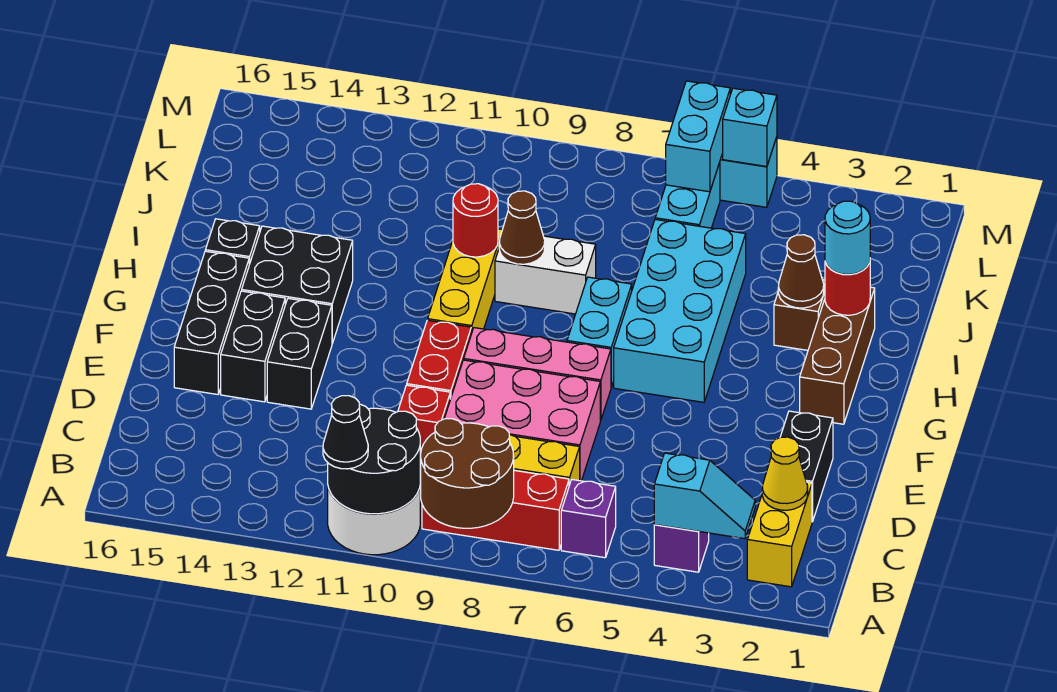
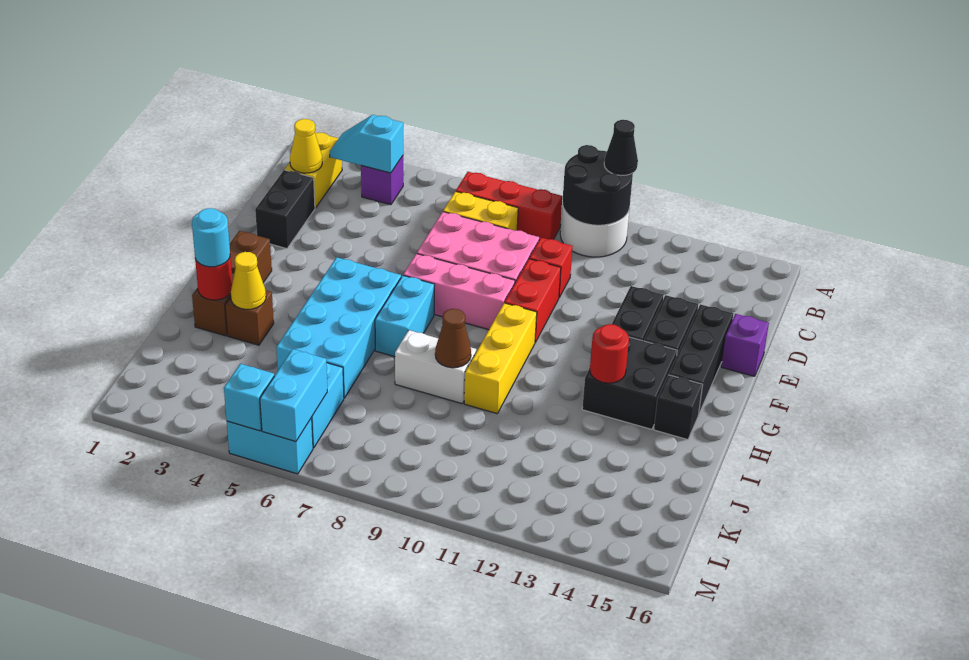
brown 2x2 round brick [420,419,514,528] -> none
purple 1x1 brick [561,480,616,558] -> purple 1x1 brick moved to [721,314,769,376]
brown 1x1 cone [778,235,824,308] -> yellow 1x1 cone [231,252,266,309]
red 1x1 round brick [453,184,498,257] -> red 1x1 round brick moved to [590,324,629,383]

